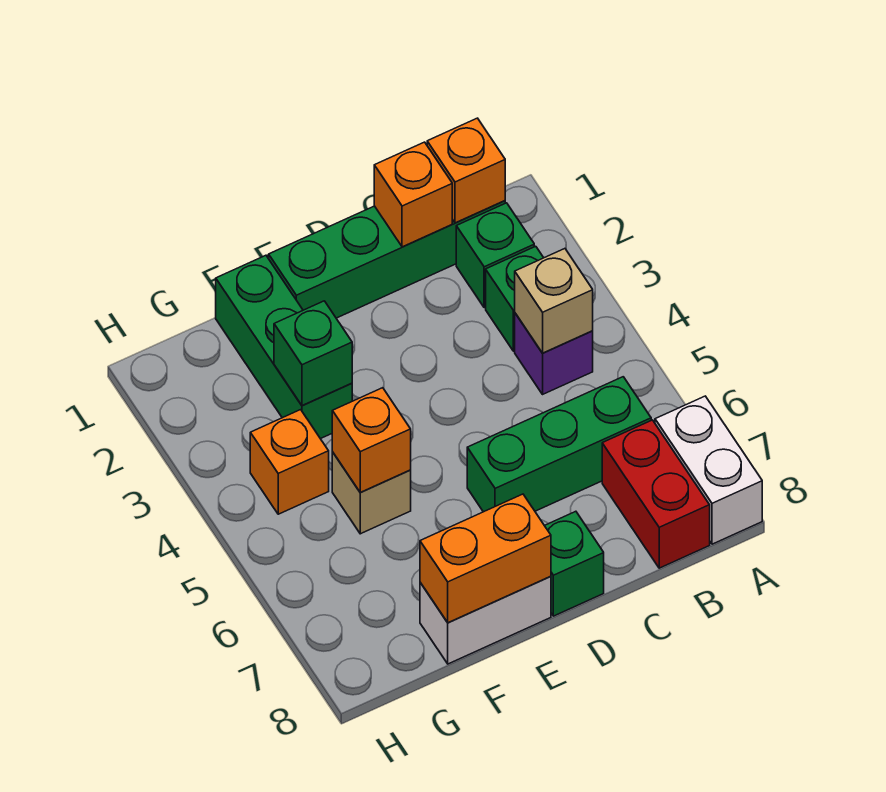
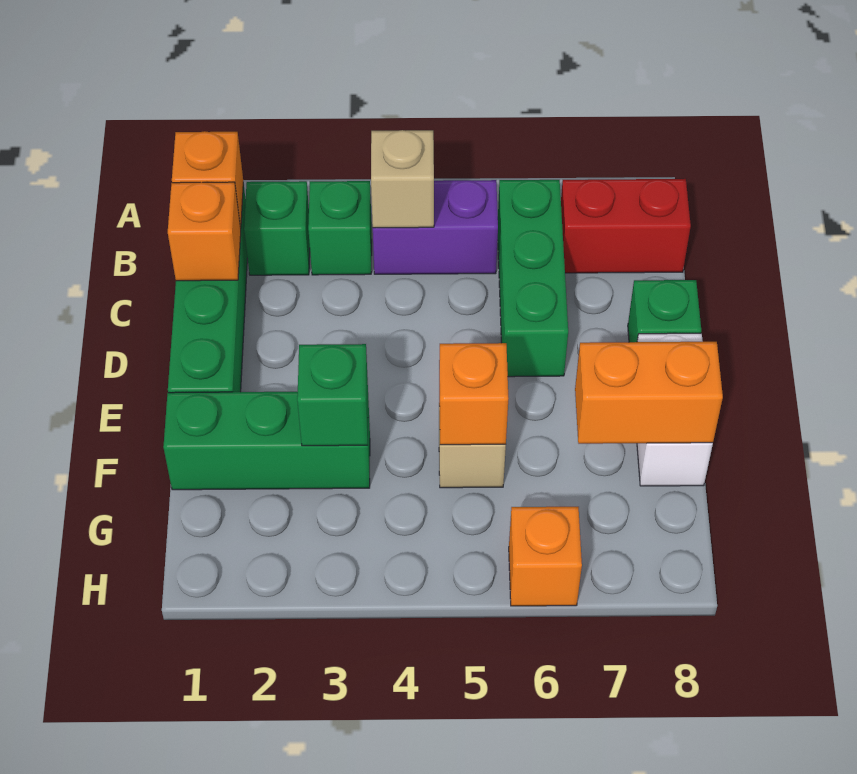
white 1x2 brick [655,396,762,544] -> none
purple 1x1 brick [515,313,593,394] -> purple 1x2 brick [373,180,498,274]
orange 1x2 brick [420,494,551,623] -> orange 1x2 brick turned to [575,342,723,444]
orange 1x1 brick [250,410,329,514] -> orange 1x1 brick moved to [509,507,582,606]

